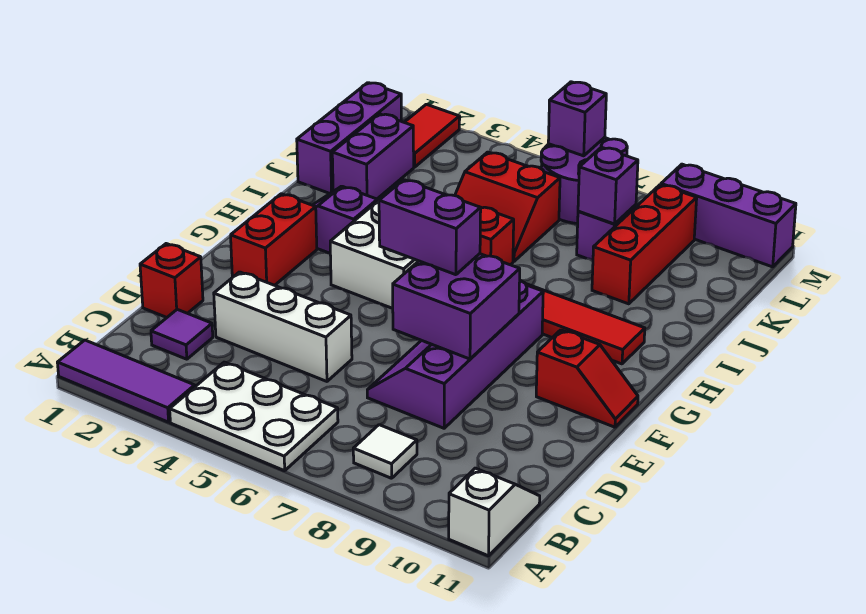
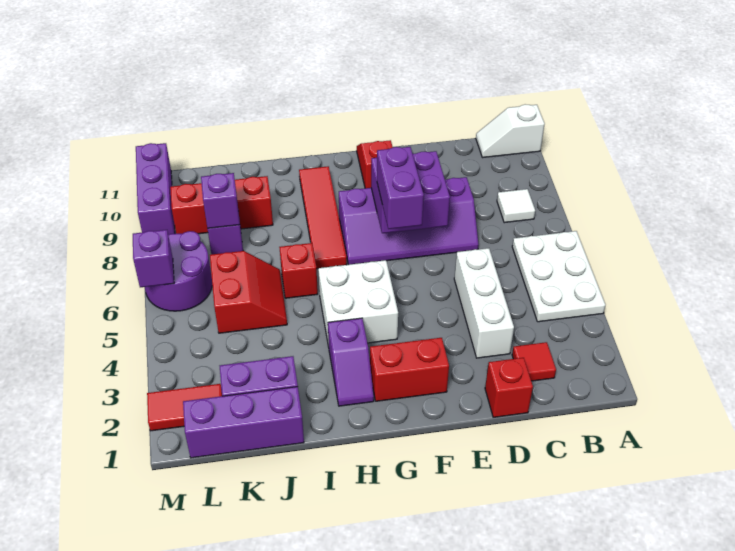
purple 1x3 tile [57,340,195,422] -> none
purple 1x1 tile [151,310,213,359] -> red 1x1 tile [512,342,556,381]

